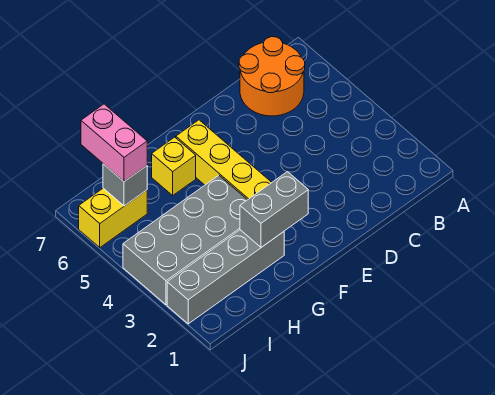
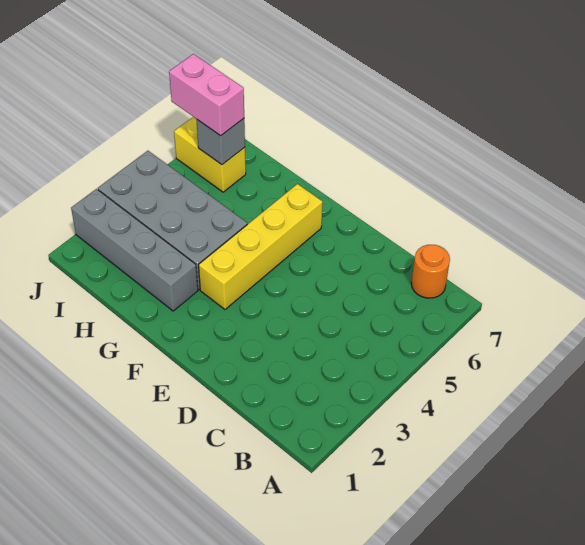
orange 2x2 round brick [239,37,305,116] -> orange 1x1 round brick [411,245,450,298]
grey 1x2 brick [240,172,308,247] -> none
yellow 1x1 brick [152,137,196,195] -> none
pink 1x2 brick [81,104,147,182] -> pink 1x2 brick turned to [169,54,244,136]

